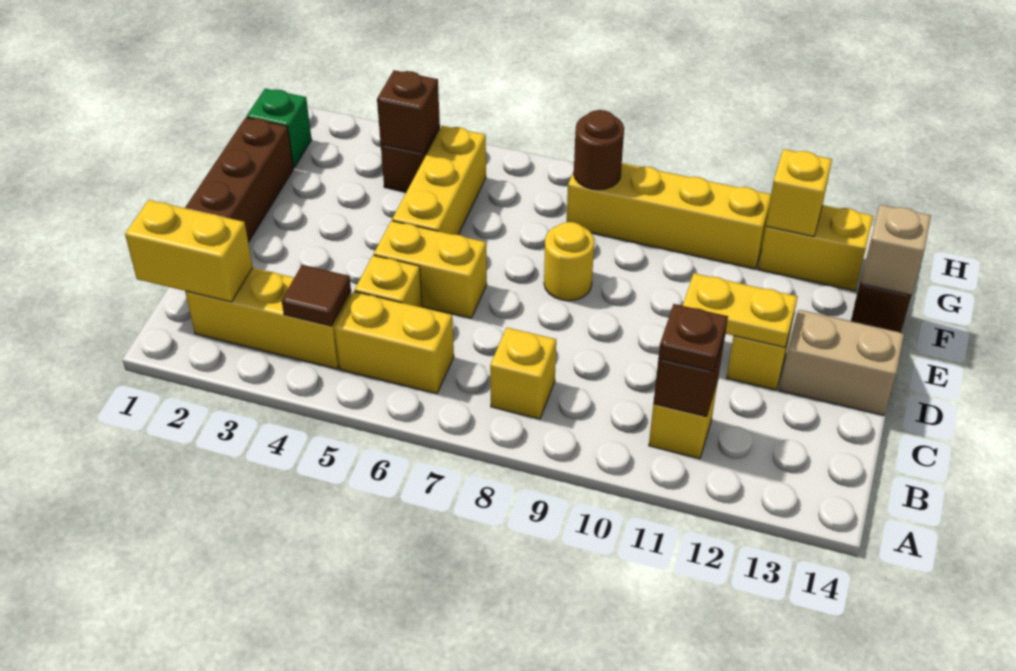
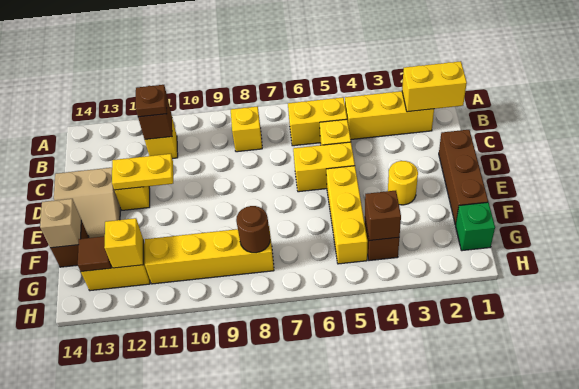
brown 1x1 tile [282,265,351,326] -> brown 1x1 tile moved to [78,236,111,272]
yellow 1x1 round brick [544,222,594,301] -> yellow 1x1 round brick moved to [388,161,418,205]

